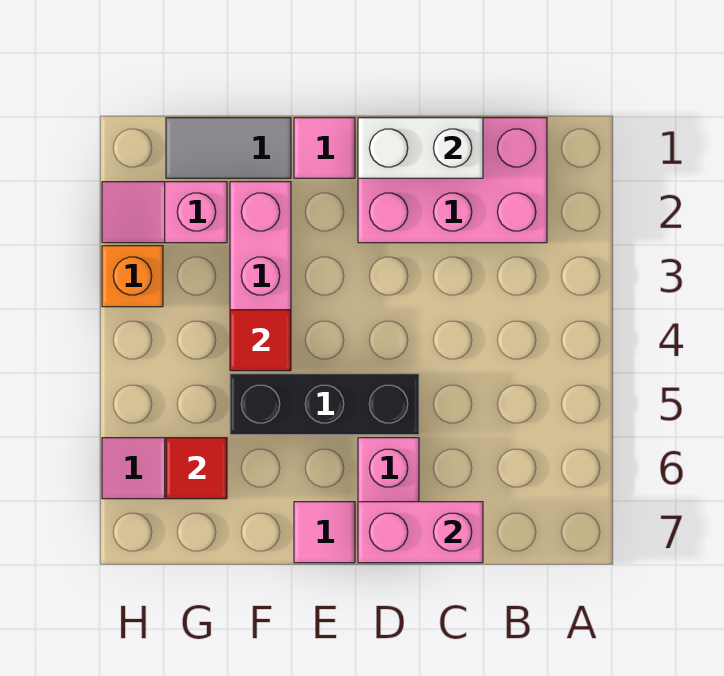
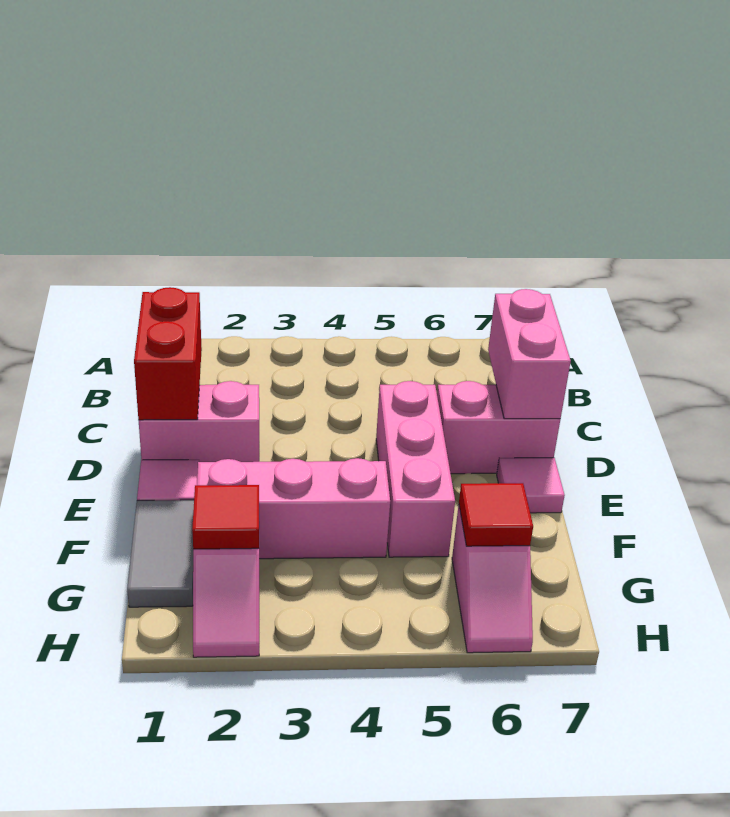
pink 2x3 brick [358,118,547,243] -> pink 1x2 brick [139,381,259,462]
white 1x2 brick [358,118,483,178] -> red 1x2 brick [134,287,202,420]
black 1x3 brick [230,374,419,435] -> pink 1x3 brick [376,381,455,557]
red 1x1 tile [230,310,291,371] -> red 1x1 tile moved to [192,485,259,549]
orange 1x1 brick [102,246,163,307] -> none

